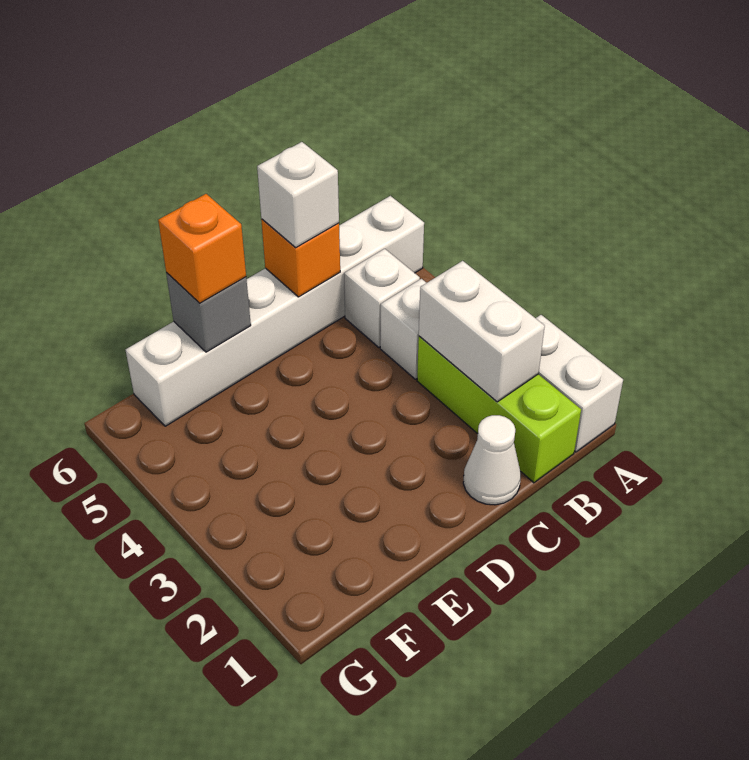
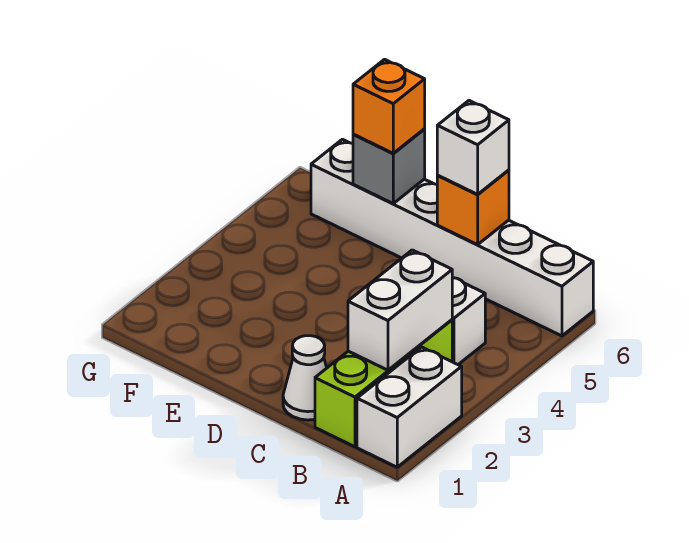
white 1x1 brick [344,249,420,347] -> none

